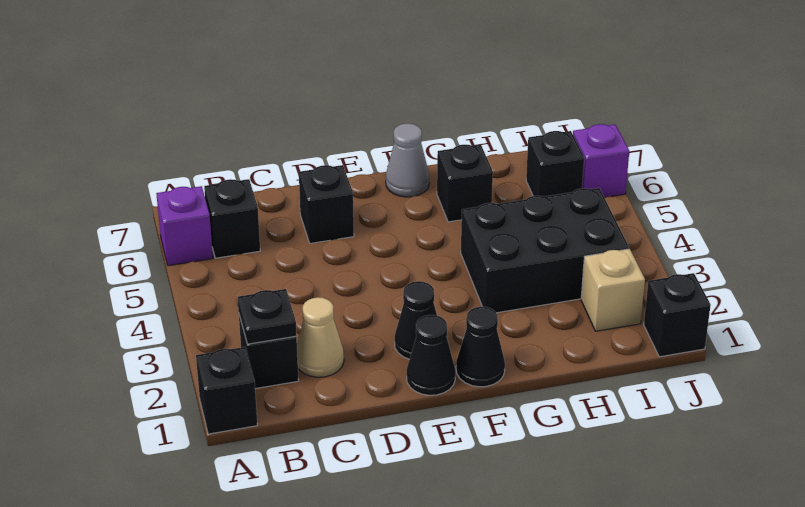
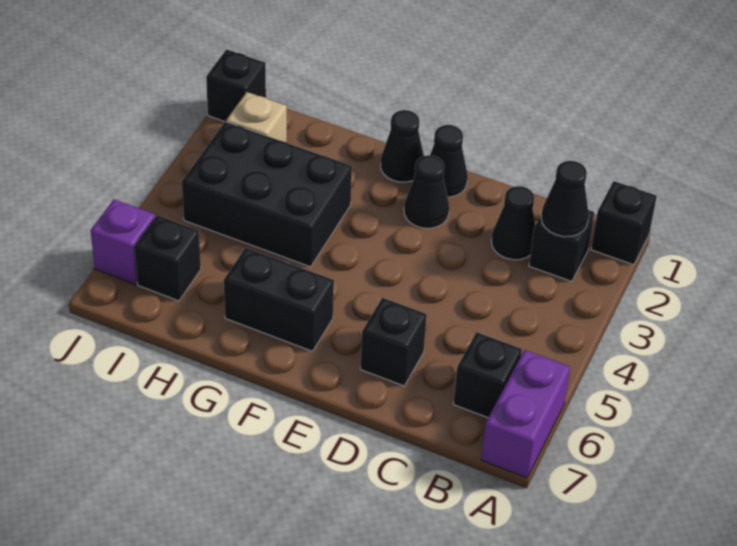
purple 1x1 brick [156,186,213,266] -> purple 1x2 brick [481,350,570,478]
black 1x1 plate [238,289,297,344] -> black 1x1 cone [541,161,589,237]
tan 1x1 cone [297,297,344,377] -> black 1x1 cone [491,186,535,260]
grey 1x1 cone [386,123,430,197] -> none
black 1x1 brick [437,144,493,222] -> black 1x2 brick [224,248,334,351]

